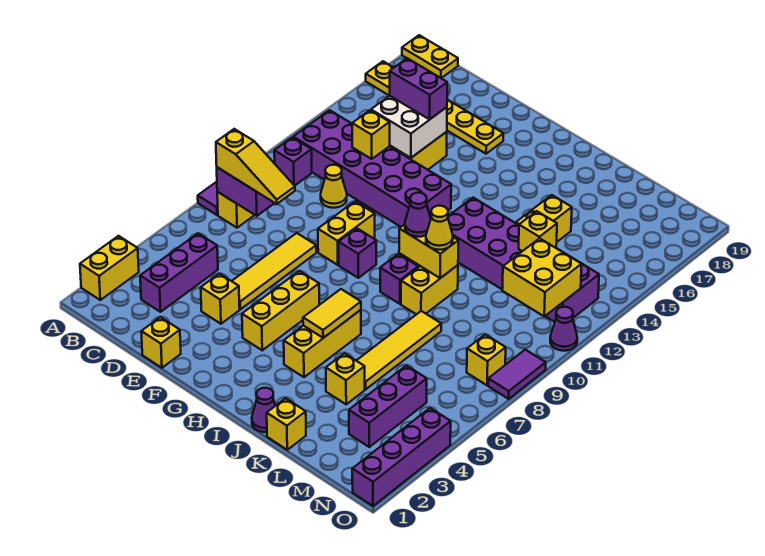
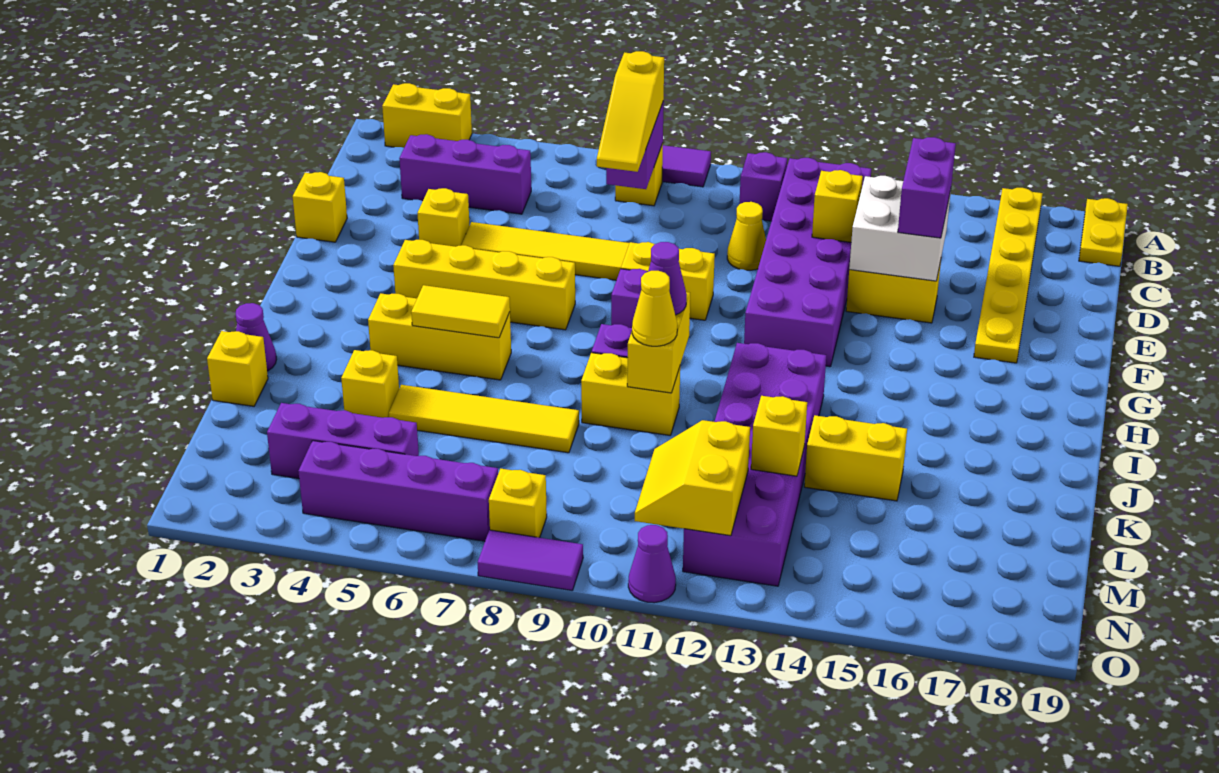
yellow 1x3 brick [242,271,319,350] -> yellow 1x4 brick [393,240,575,330]
yellow 2x2 brick [502,238,582,316] -> yellow 2x2 slope [635,420,750,536]
purple 1x4 brick [352,408,451,506] -> purple 1x4 brick moved to [298,441,498,541]

